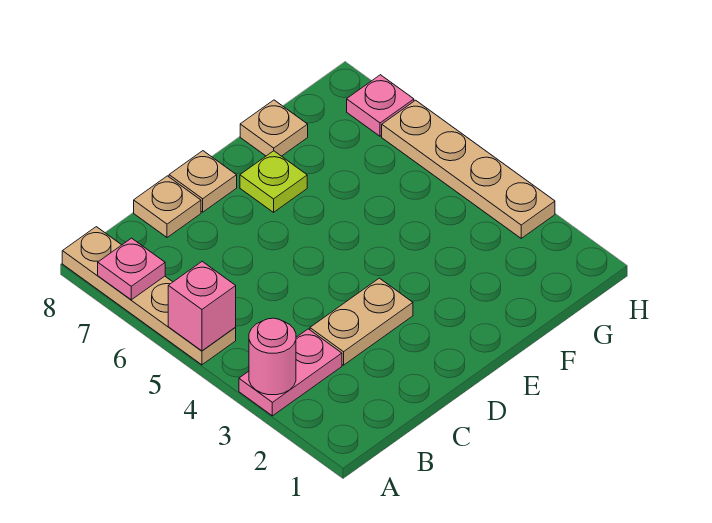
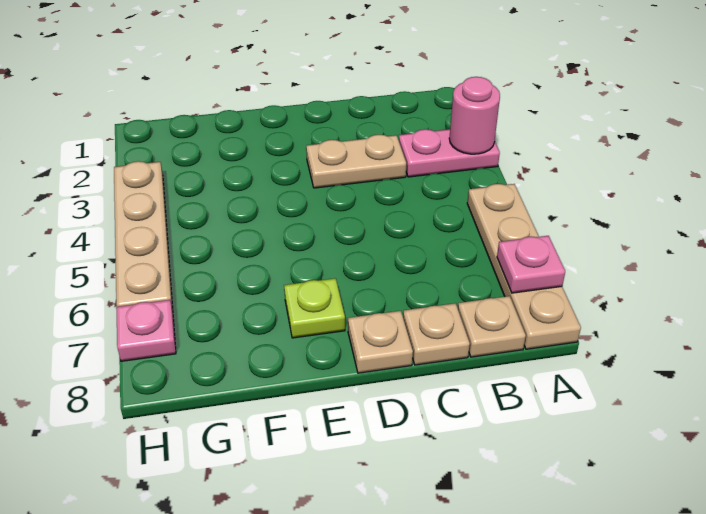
pink 1x1 brick [168,261,236,351] -> none
tan 1x1 plate [240,100,308,156] -> tan 1x1 plate moved to [458,296,526,357]

